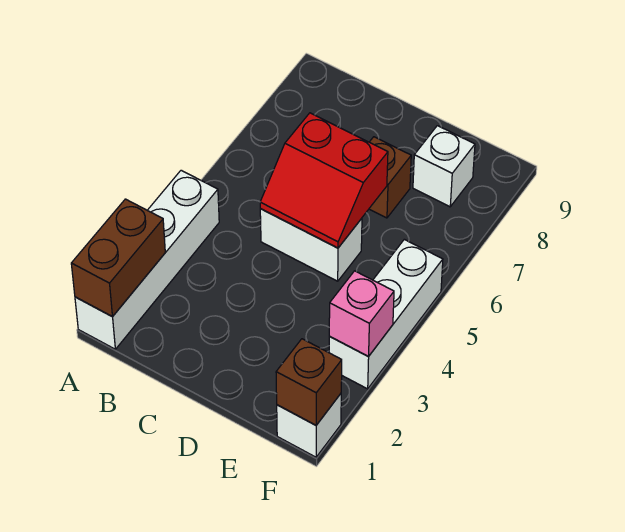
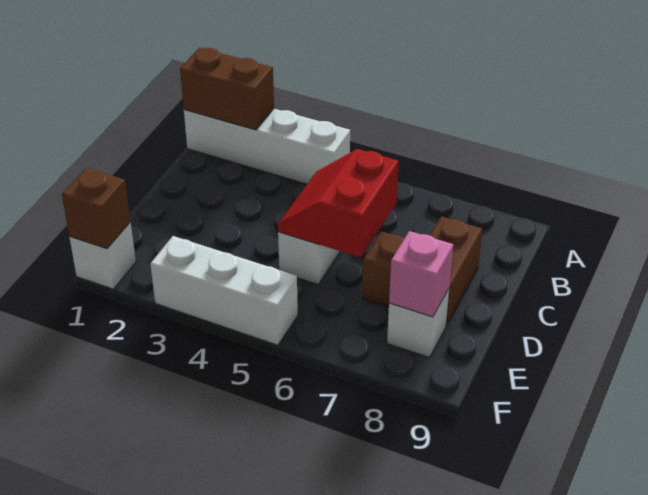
none -> brown 1x2 brick [430,216,482,326]
pink 1x1 brick [329,271,394,357] -> pink 1x1 brick moved to [389,231,453,317]

